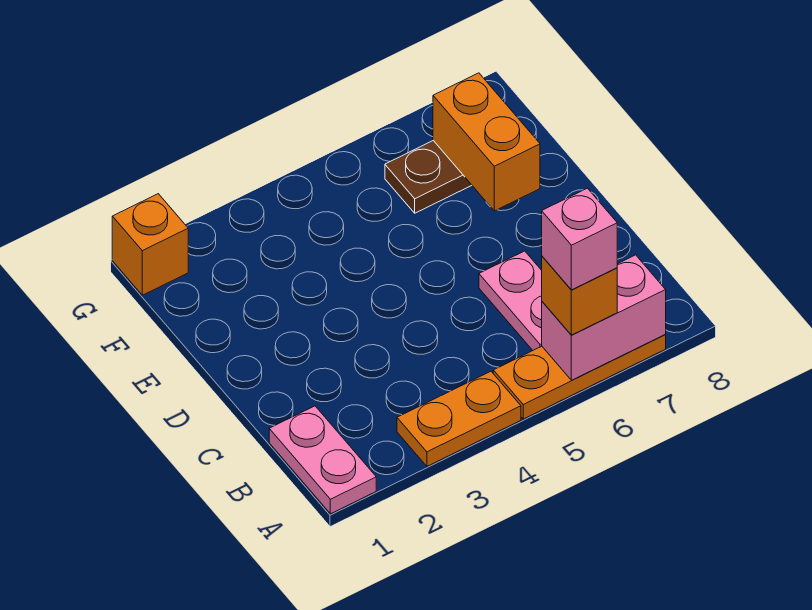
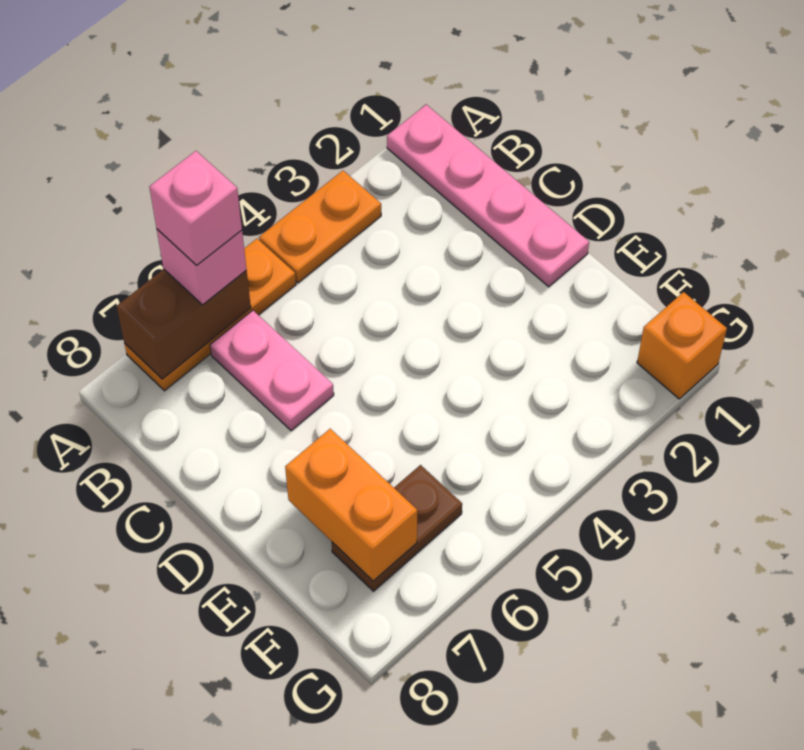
pink 1x2 plate [269,406,376,514] -> pink 1x4 plate [387,105,589,287]
pink 1x2 brick [542,255,666,380] -> brown 1x2 brick [117,269,251,379]
orange 1x1 brick [542,256,617,335] -> pink 1x1 brick [157,229,247,305]

